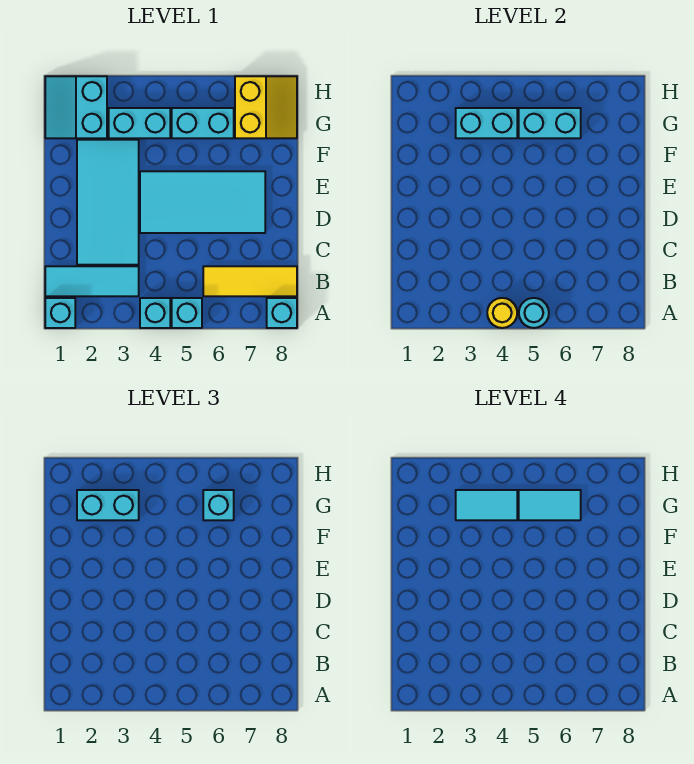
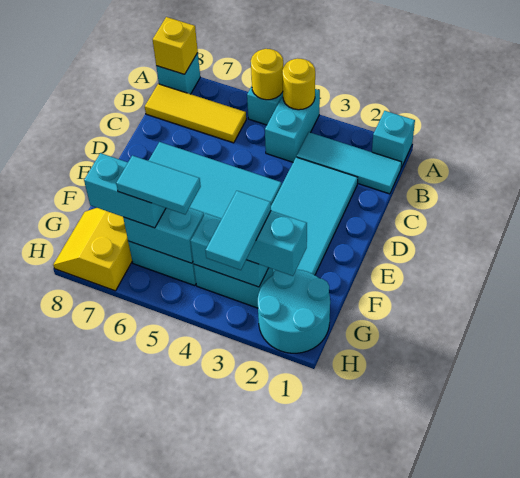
cyan 1x1 brick [140,298,170,328] -> cyan 1x2 brick [265,89,320,162]
cyan 1x1 round brick [519,298,549,328] -> yellow 1x1 round brick [251,49,283,100]
none -> yellow 1x1 brick [153,17,198,74]
cyan 2x2 slope [45,76,107,138] -> cyan 2x2 round brick [258,269,330,353]
cyan 1x2 tile [456,490,517,520] -> cyan 1x2 tile turned to [206,191,271,270]
cyan 1x1 brick [203,490,234,520] -> cyan 1x2 brick [84,153,166,228]

